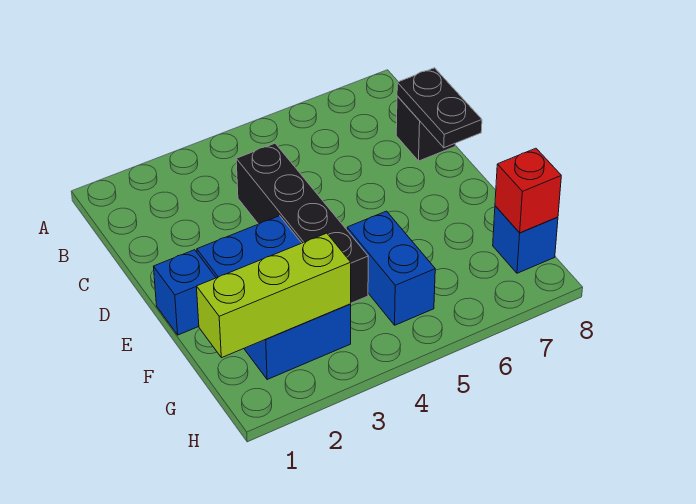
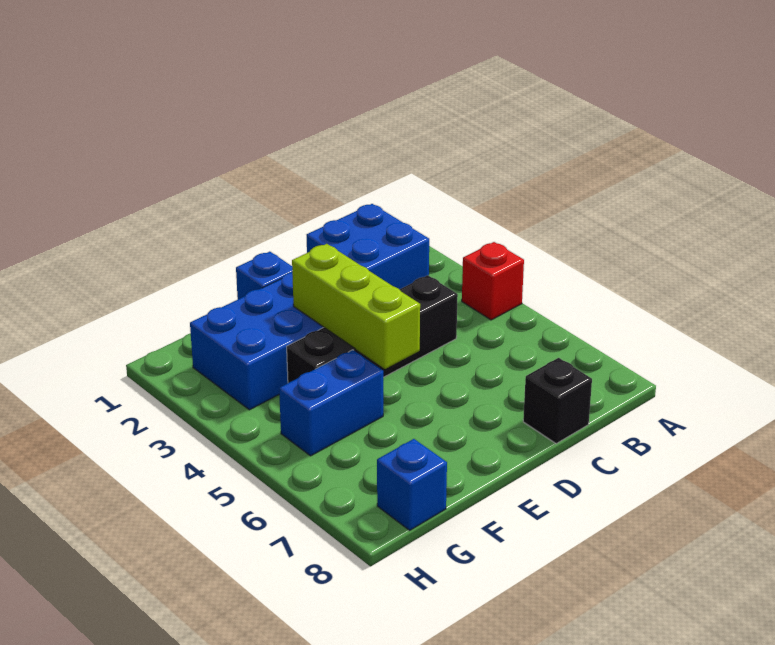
none -> blue 2x2 brick [307,204,429,289]
black 1x2 plate [397,68,482,148] -> none
lime 1x3 brick [197,233,351,358] -> lime 1x3 brick moved to [292,244,420,369]
red 1x1 brick [495,148,561,233] -> red 1x1 brick moved to [462,242,524,320]

